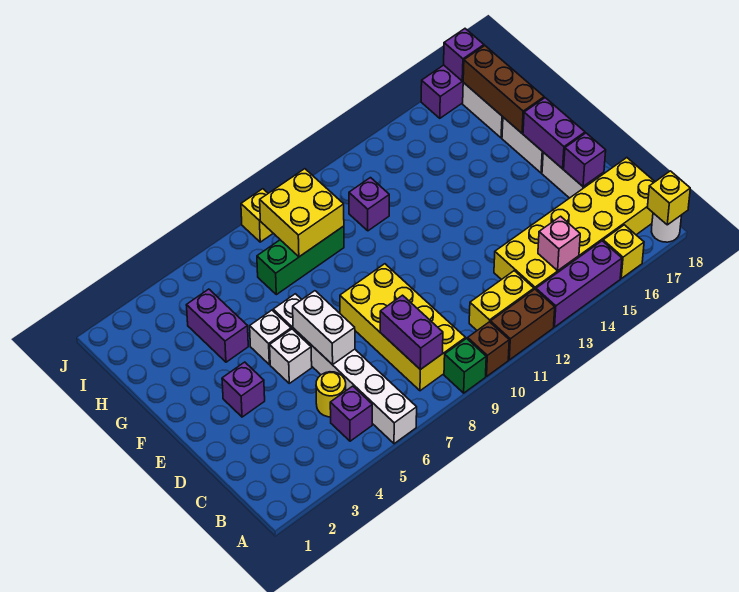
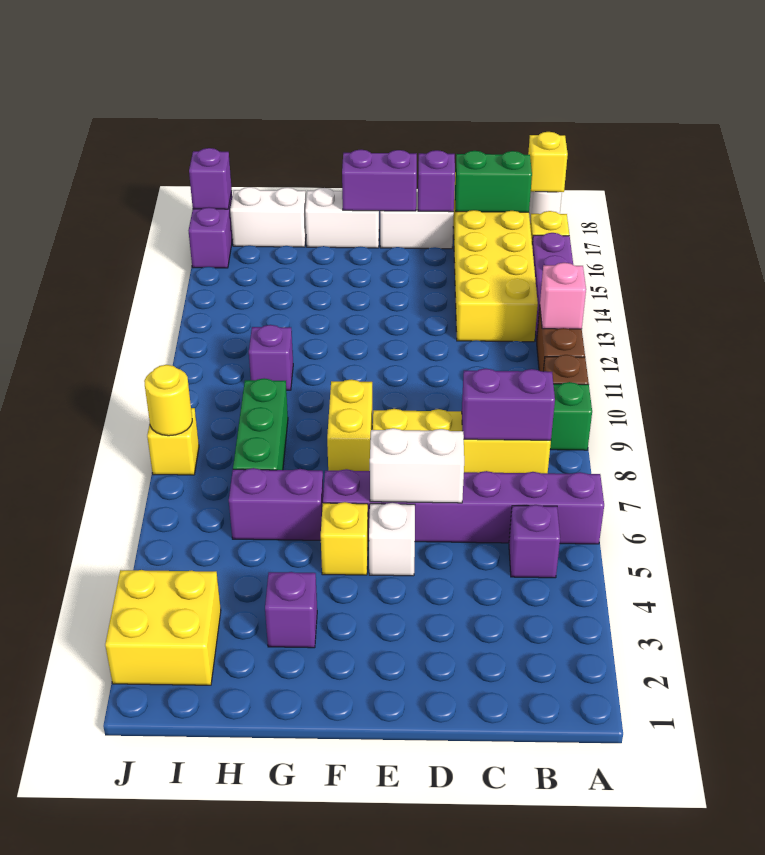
white 1x6 brick [273,294,417,444] -> purple 1x6 brick [323,469,604,544]
yellow 2x4 brick [340,264,466,391] -> yellow 1x4 brick [373,409,551,473]
yellow 1x2 brick [469,271,534,330] -> yellow 1x2 brick moved to [327,379,372,471]
pink 1x1 brick [538,216,580,271] -> pink 1x1 brick moved to [540,263,586,329]
none -> green 1x2 brick [455,151,532,212]
yellow 1x1 round brick [316,372,346,417] -> yellow 1x1 round brick moved to [144,365,192,436]
purple 1x1 brick [222,362,265,417] -> purple 1x1 brick moved to [265,572,317,648]
white 1x1 brick [250,310,291,365] -> yellow 1x1 brick [321,502,368,575]
purple 1x2 brick [186,289,248,362] -> purple 1x2 brick moved to [229,468,324,540]
brown 1x3 brick [463,46,544,133] -> none
yellow 2x2 brick [260,169,344,257] -> yellow 2x2 brick moved to [105,570,221,685]

